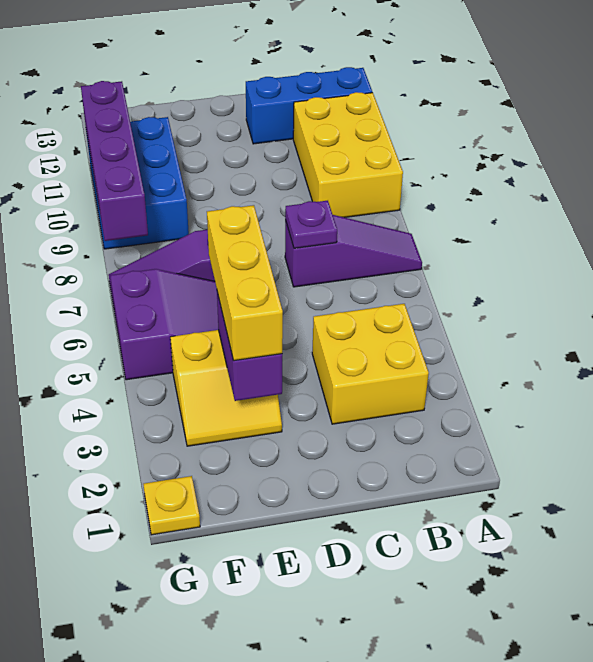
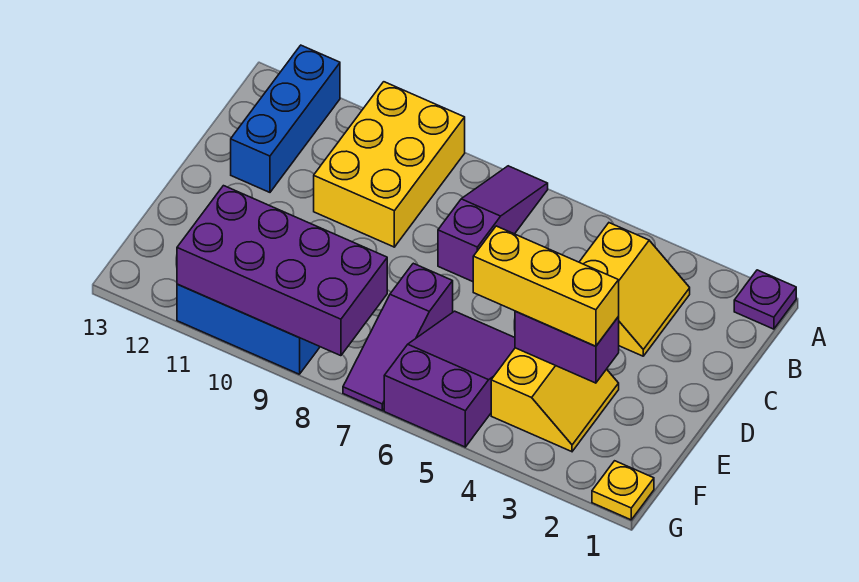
yellow 2x3 brick [293,92,403,218] -> yellow 2x3 brick turned to [314,82,465,247]
yellow 2x2 brick [312,304,429,424] -> yellow 2x2 slope [579,223,690,356]
purple 1x1 plate [285,201,337,248] -> purple 1x1 plate moved to [734,270,796,329]
purple 1x4 brick [81,81,148,241] -> purple 2x4 brick [177,186,387,356]

